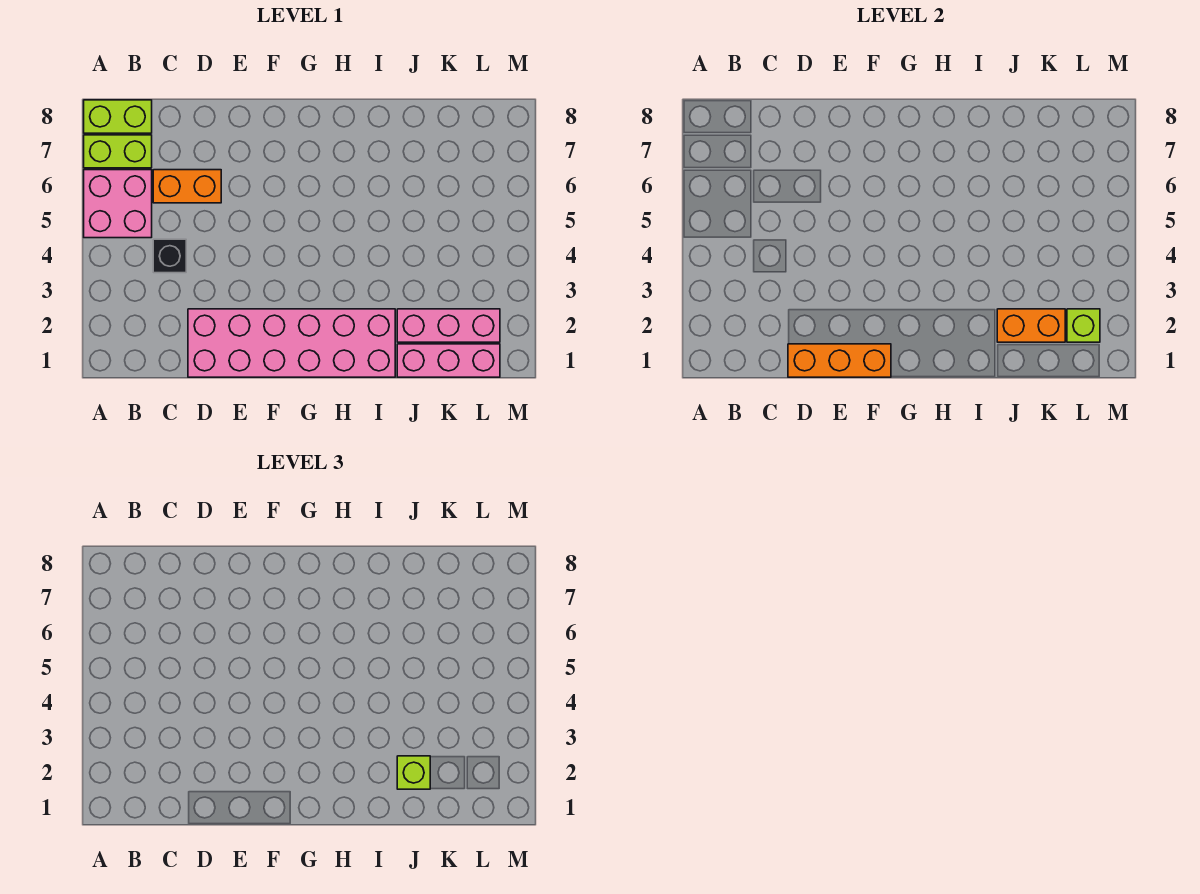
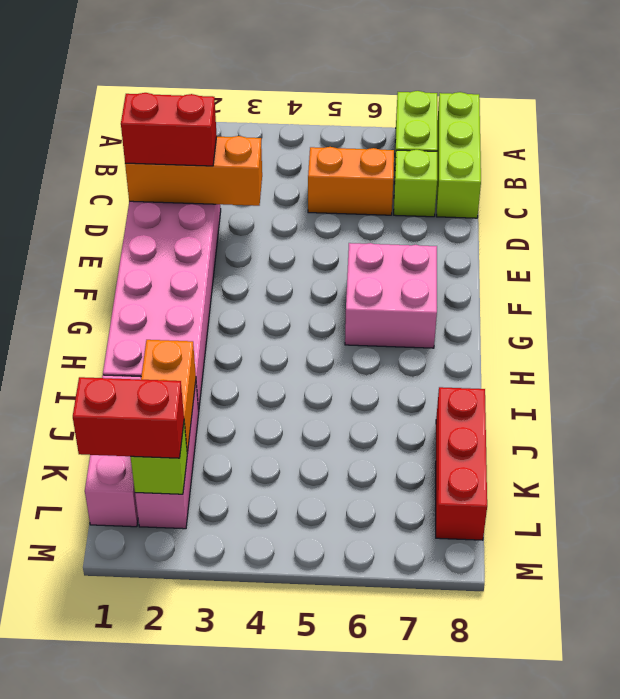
pink 2x2 brick [84,170,152,238] -> pink 2x2 brick moved to [345,243,437,348]
lime 1x2 brick [84,100,152,133] -> lime 1x3 brick [437,92,481,218]
black 1x1 brick [153,239,186,273] -> none
orange 1x2 brick [153,170,221,203] -> orange 1x2 brick turned to [308,147,394,215]
orange 1x3 brick [788,344,891,377] -> orange 1x3 brick turned to [125,136,262,206]
none -> red 1x2 brick [121,93,217,166]
lime 1x1 brick [397,756,430,789] -> lime 1x1 brick moved to [394,150,437,217]
none -> red 1x3 brick [436,387,487,540]
none -> red 1x2 brick [73,377,184,458]

